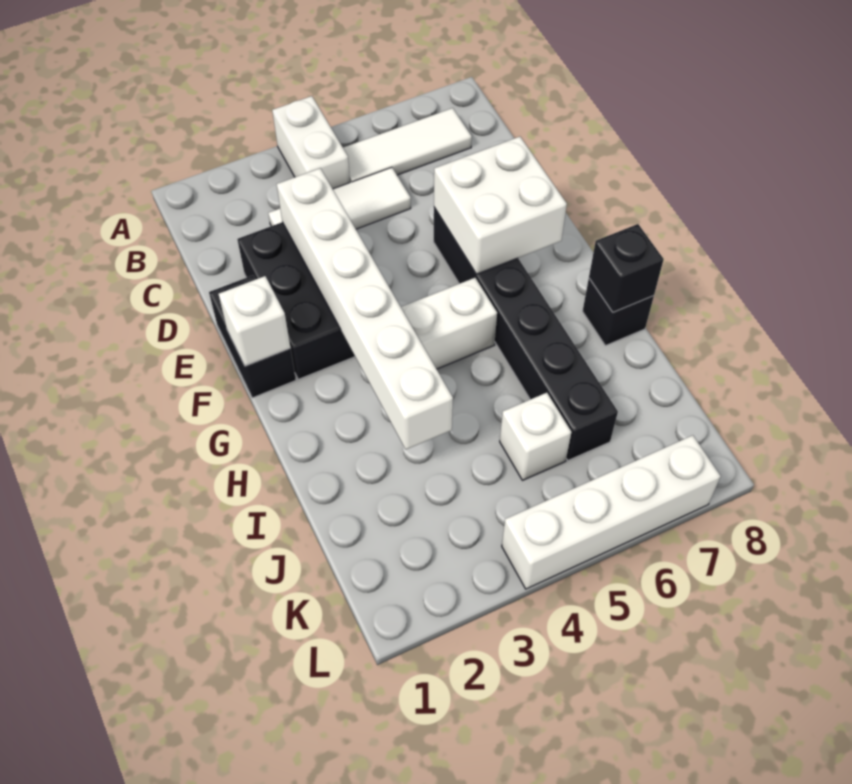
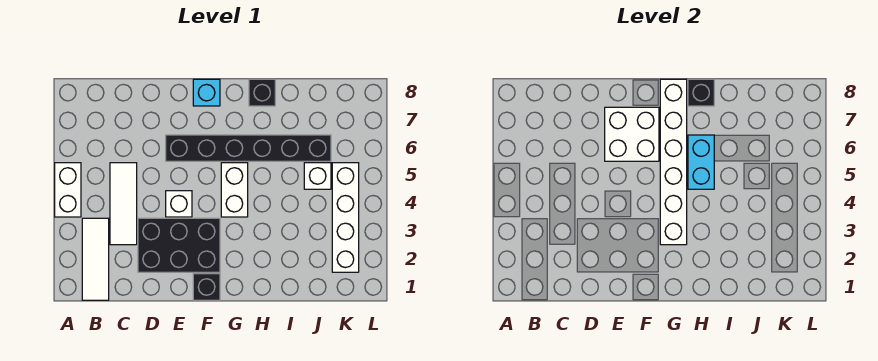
white 1x2 brick [272,96,350,189] -> white 1x2 brick turned to [55,163,81,217]
white 1x3 tile [343,108,472,182] -> white 1x3 tile moved to [82,218,109,300]
white 1x6 brick [277,168,453,449] -> white 1x6 brick turned to [660,79,687,245]
black 1x2 brick [209,275,296,398] -> black 1x1 brick [193,274,220,300]
white 1x1 brick [219,276,291,366] -> white 1x1 brick moved to [166,191,192,217]
none -> cyan 1x1 brick [193,79,220,106]
none -> cyan 1x2 brick [688,135,714,189]
white 1x4 brick [502,435,721,589] -> white 1x4 brick moved to [332,163,359,272]

